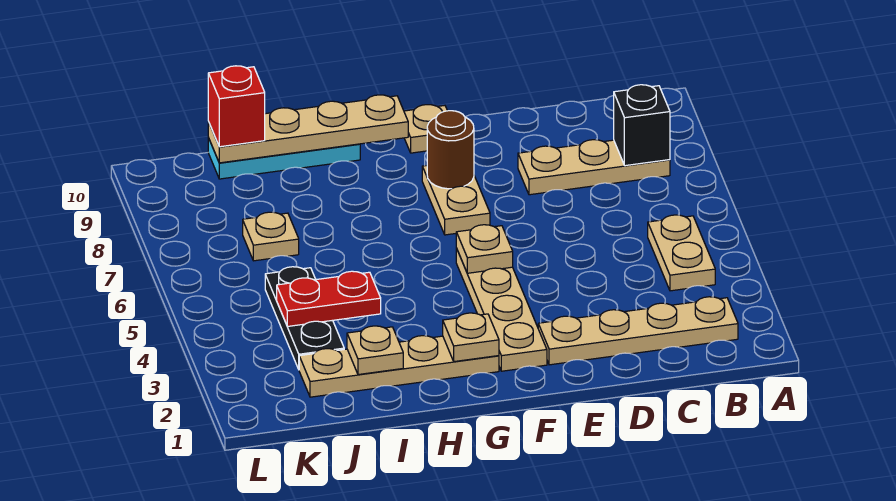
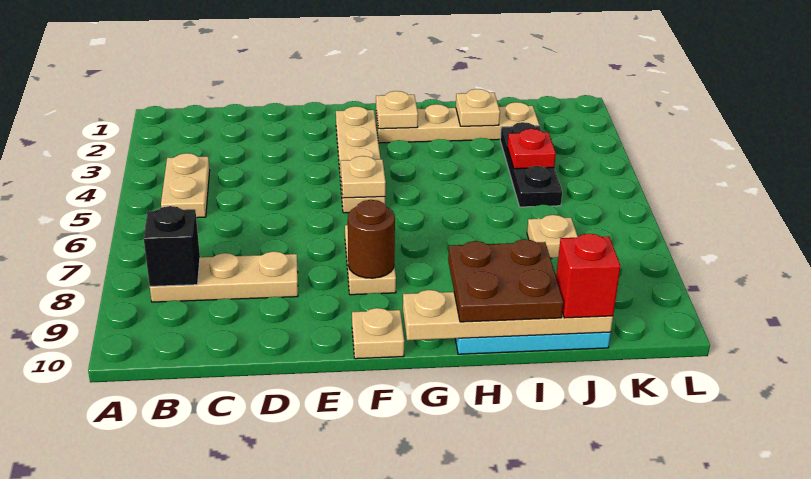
tan 1x4 plate [538,297,738,365] -> none
none -> brown 2x2 plate [448,239,563,322]
red 1x2 plate [277,271,381,326] -> red 1x1 plate [508,129,556,169]

